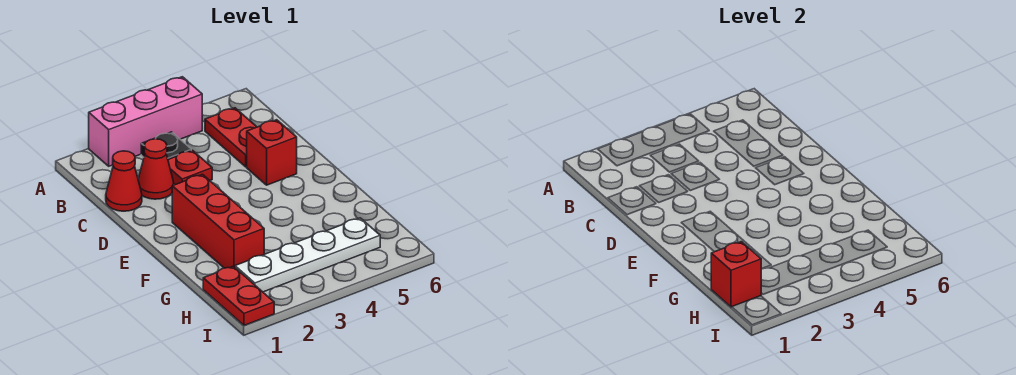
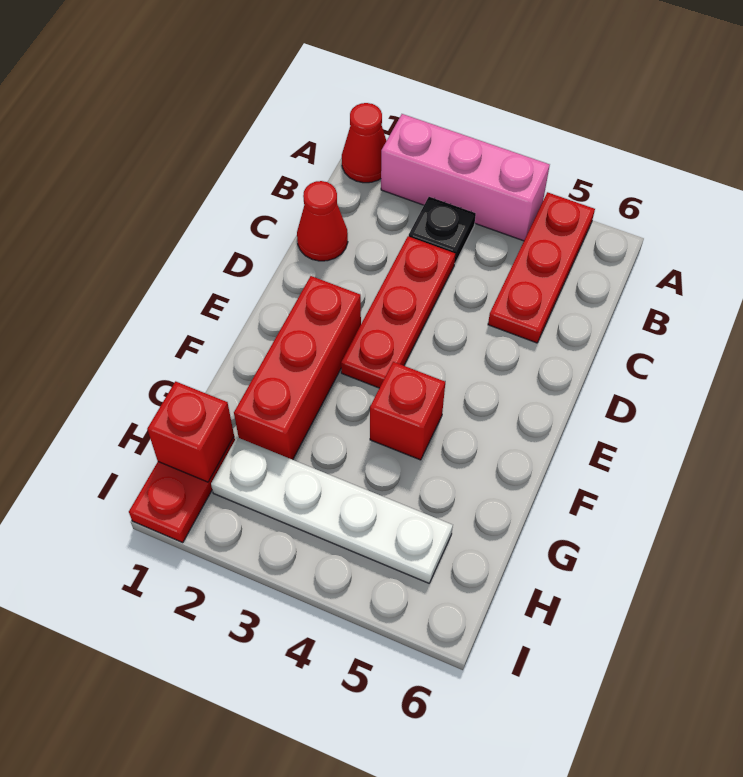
red 1x2 plate [205,108,256,167] -> red 1x3 plate [488,192,595,343]
red 1x1 cone [138,139,174,199] -> red 1x1 cone moved to [342,103,387,183]
red 1x1 plate [168,150,212,185] -> red 1x3 plate [341,236,455,388]
red 1x1 brick [247,120,297,185] -> red 1x1 brick moved to [370,362,445,460]

